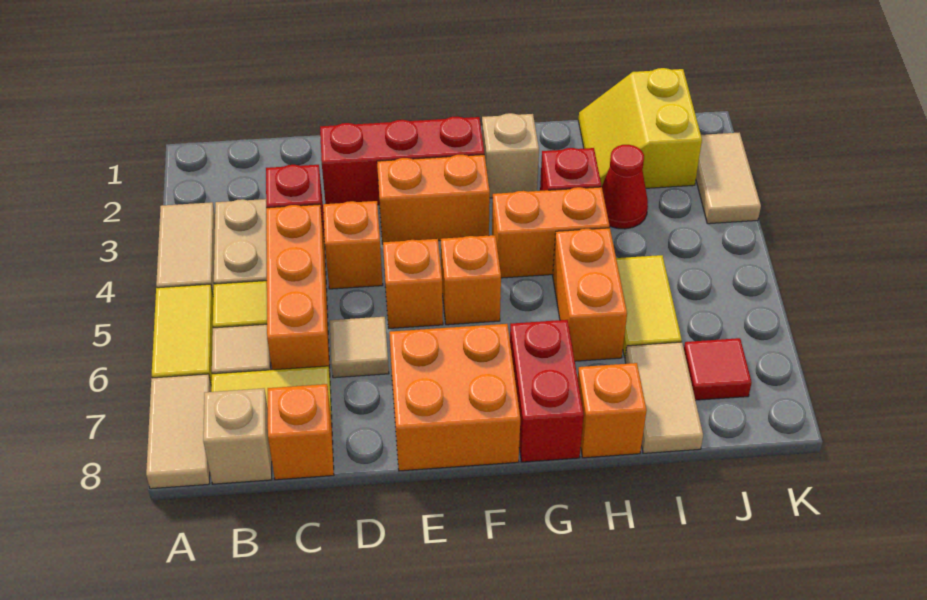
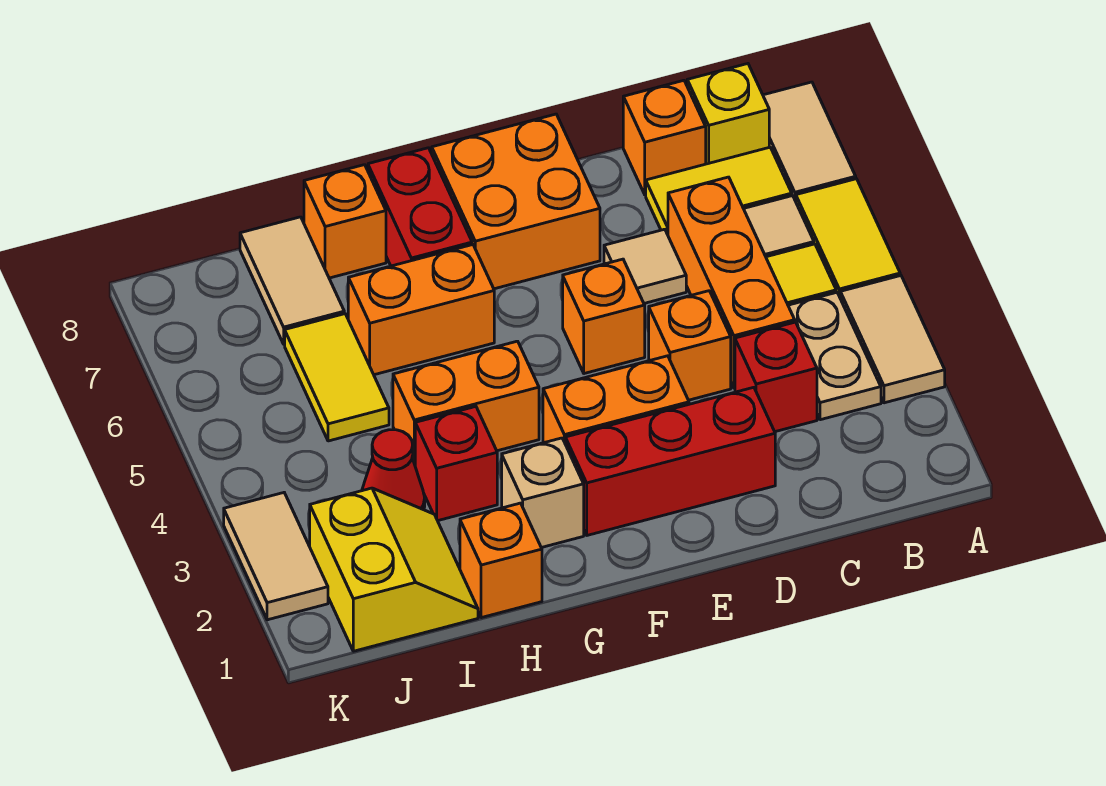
tan 1x1 brick [203,388,272,484] -> yellow 1x1 brick [687,64,769,164]
orange 1x1 brick [441,235,501,325] -> orange 1x1 brick moved to [460,503,542,618]
orange 1x2 brick [553,228,627,361] -> orange 1x2 brick turned to [348,245,494,375]
red 1x1 tile [684,338,752,400] -> none

